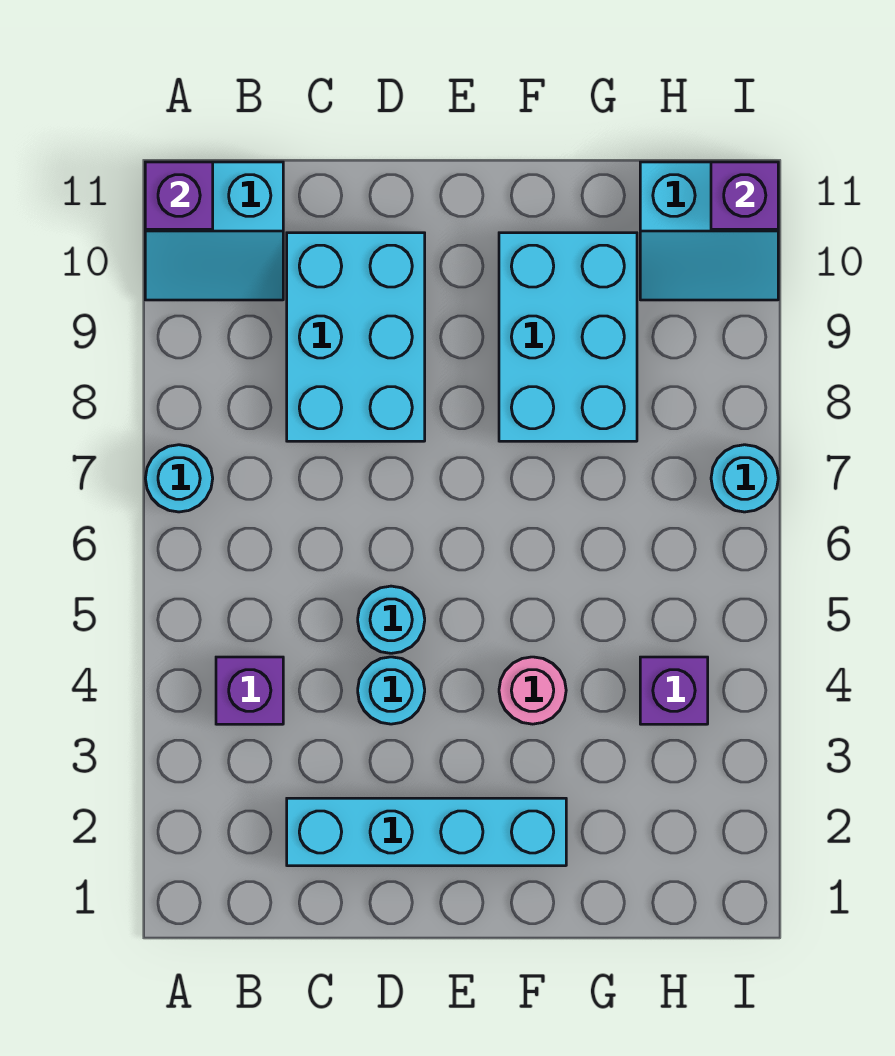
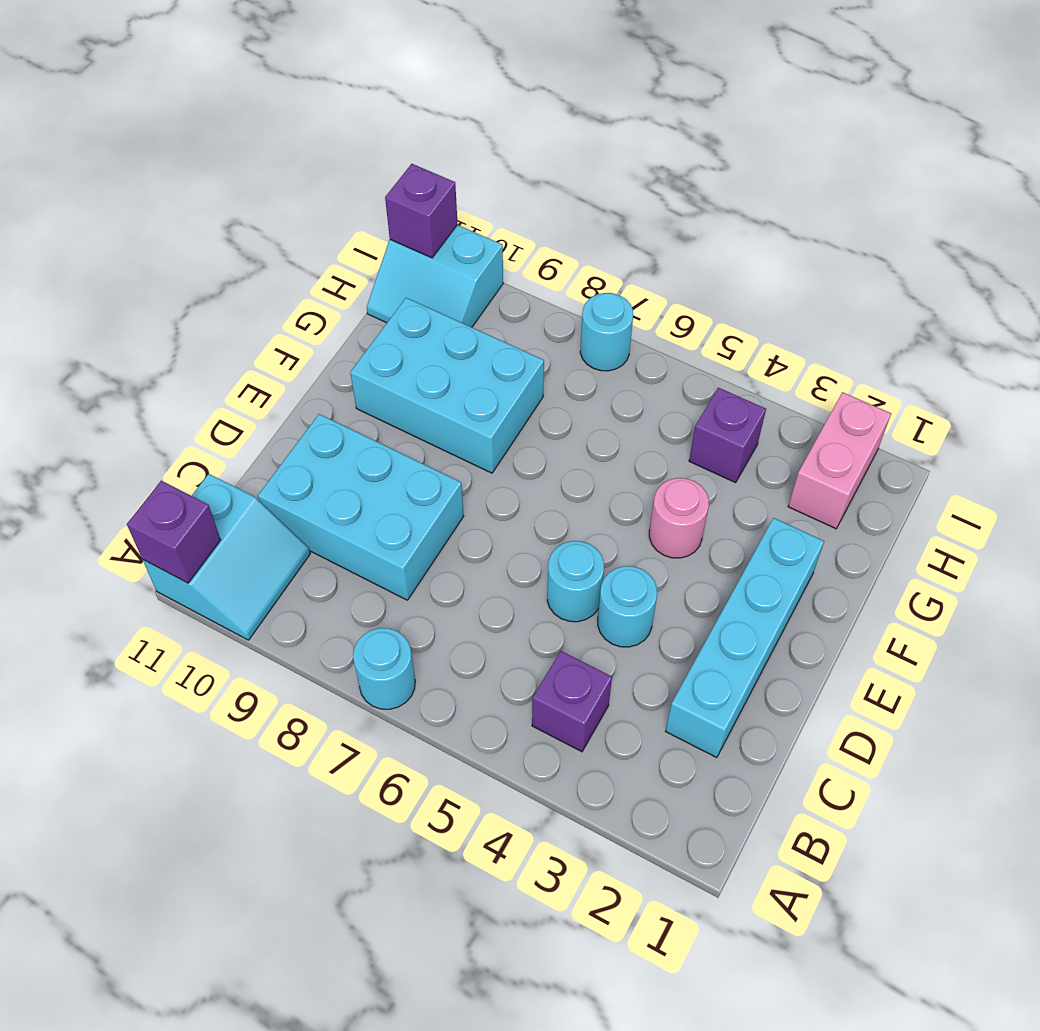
none -> pink 1x2 brick [788,392,891,529]
cyan 2x2 slope [640,162,778,300] -> cyan 2x2 slope turned to [367,225,503,327]

